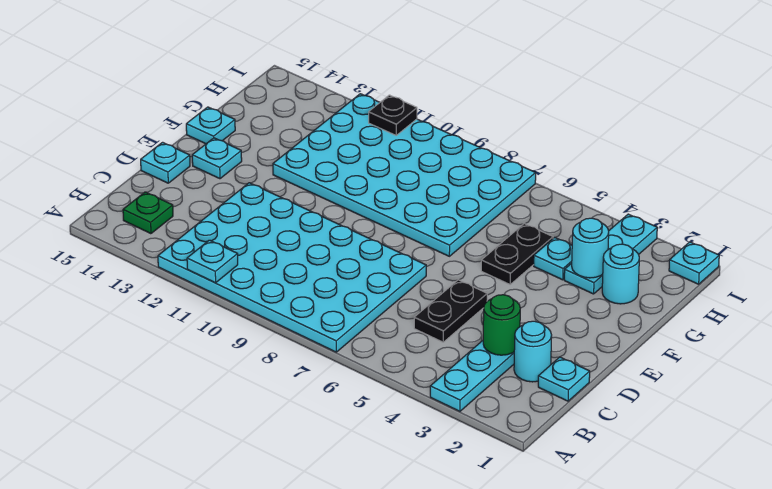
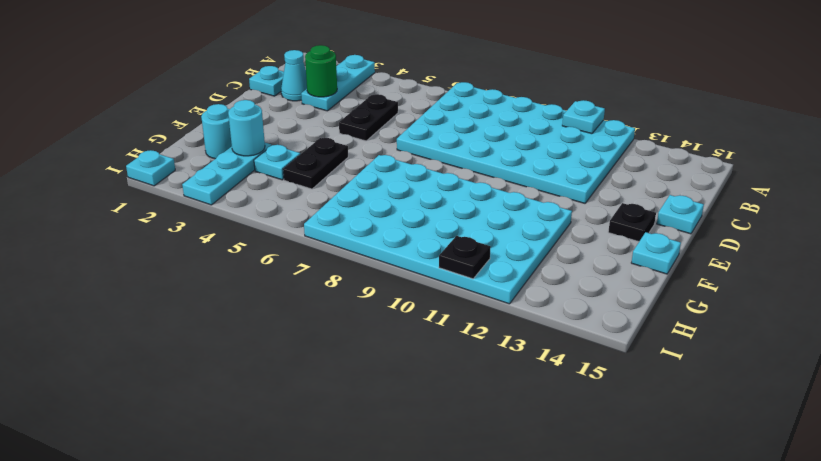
green 1x1 plate [123,192,173,234] -> none
cyan 1x1 round brick [514,321,552,382] -> cyan 1x1 cone [281,50,307,101]
cyan 1x1 plate [192,138,242,179] -> black 1x1 plate [608,203,656,242]

